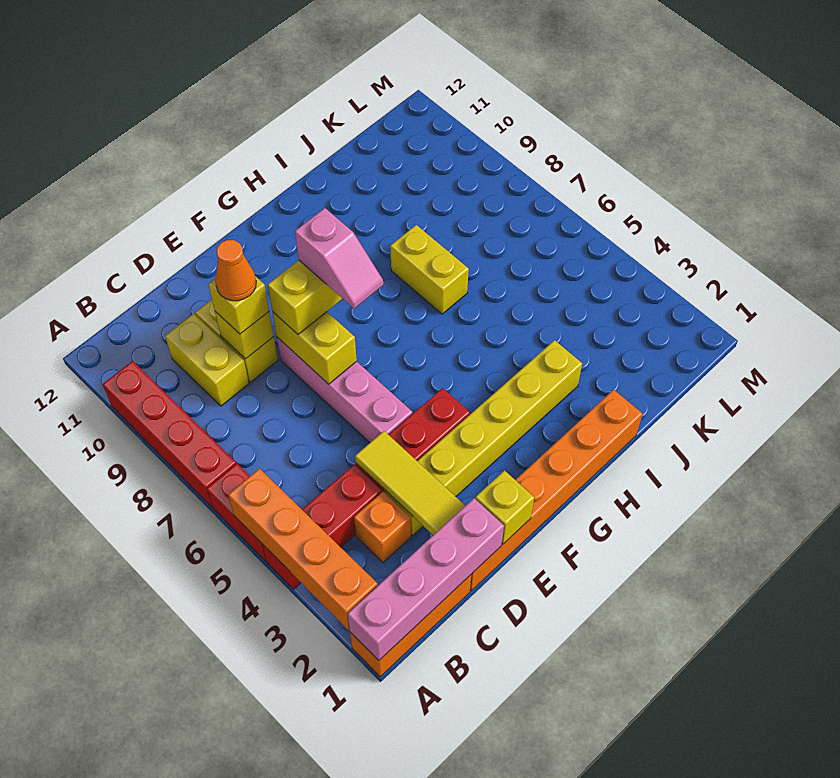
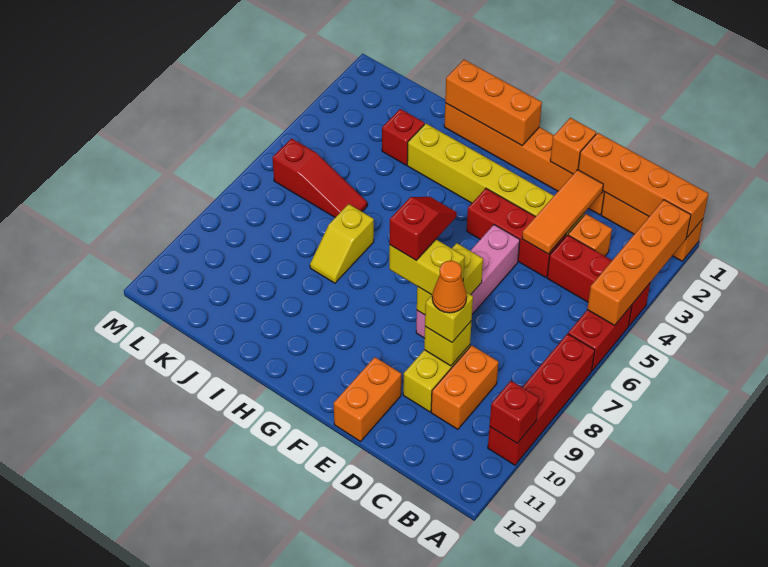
pink 1x4 brick [348,498,504,660] -> orange 1x4 brick [578,133,709,237]
none -> red 1x1 brick [490,381,539,443]
yellow 1x2 brick [165,314,249,406] -> orange 1x2 brick [431,345,498,429]
yellow 1x3 tile [355,431,465,535] -> orange 1x3 tile [522,170,603,254]
yellow 1x1 brick [475,471,534,544] -> orange 1x1 brick [550,118,596,174]
none -> orange 1x2 brick [334,357,401,441]
pink 1x2 slope [295,208,383,309] -> red 1x2 slope [389,197,457,260]
none -> orange 1x3 brick [445,60,542,145]
yellow 1x2 brick [390,225,469,314] -> yellow 1x2 slope [310,204,374,283]
none -> red 1x1 brick [382,109,424,165]
none -> red 1x3 slope [272,138,367,217]

